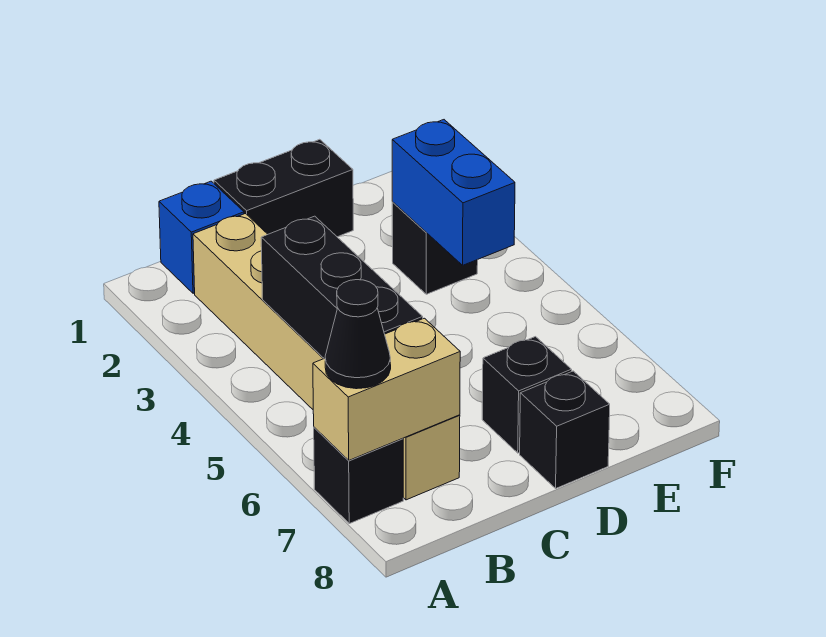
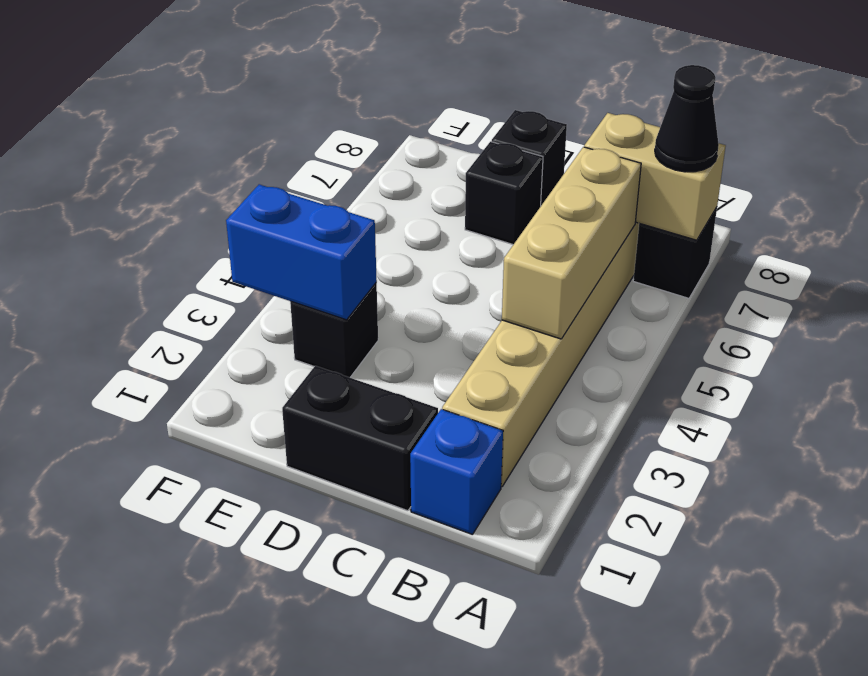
black 1x3 brick [261,216,423,358] -> tan 1x3 brick [502,147,641,339]
blue 1x2 brick [392,120,515,265] -> blue 1x2 brick turned to [226,184,377,320]

